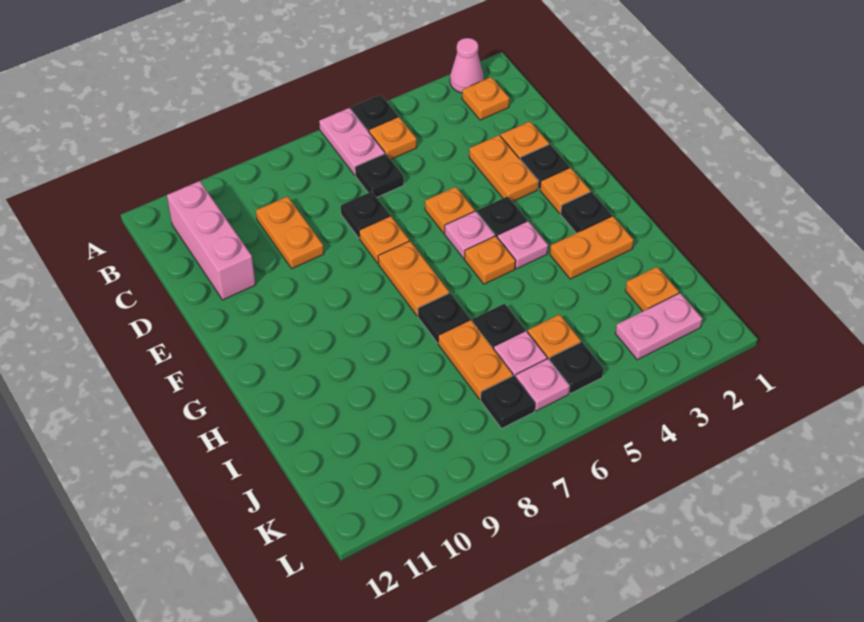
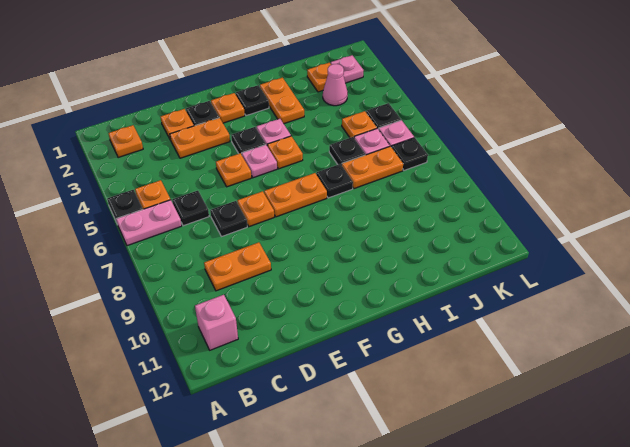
pink 1x1 cone [450,38,484,93] -> pink 1x1 cone moved to [323,64,348,106]
pink 1x3 brick [167,181,256,300] -> pink 1x1 brick [195,295,238,350]
pink 1x2 plate [615,293,702,360] -> pink 1x1 plate [331,55,364,83]

